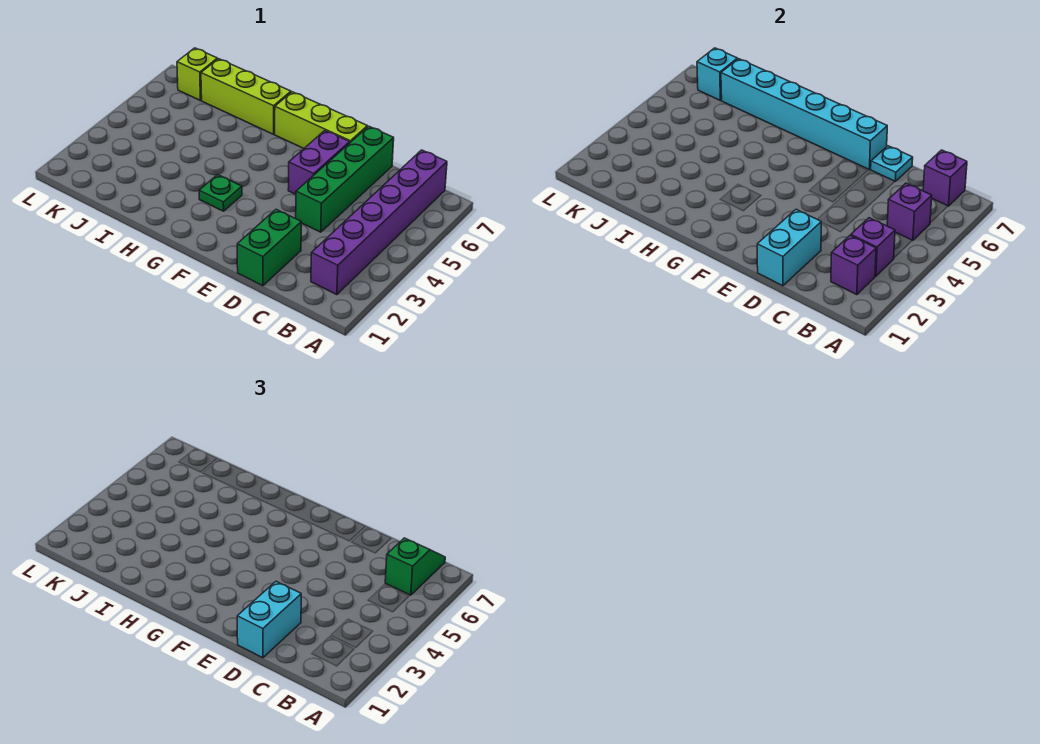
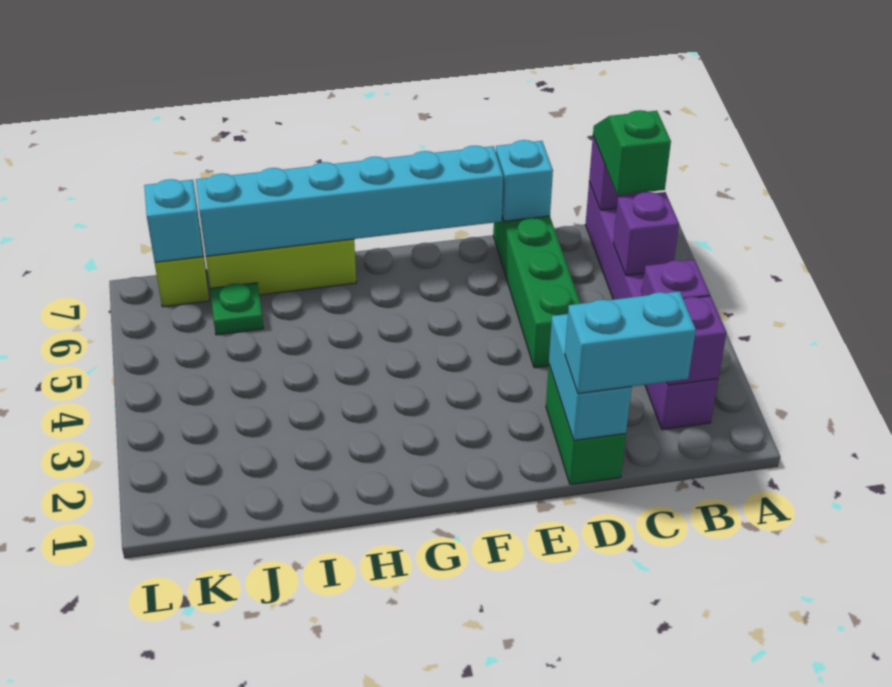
cyan 1x2 brick [237,581,301,658] -> cyan 1x2 brick turned to [565,291,696,394]
cyan 1x1 plate [871,146,913,181] -> cyan 1x1 brick [496,140,553,221]
purple 1x2 brick [288,131,350,194] -> none
lime 1x3 brick [275,92,367,148] -> none
green 1x1 plate [199,175,242,211] -> green 1x1 plate moved to [210,283,264,335]

